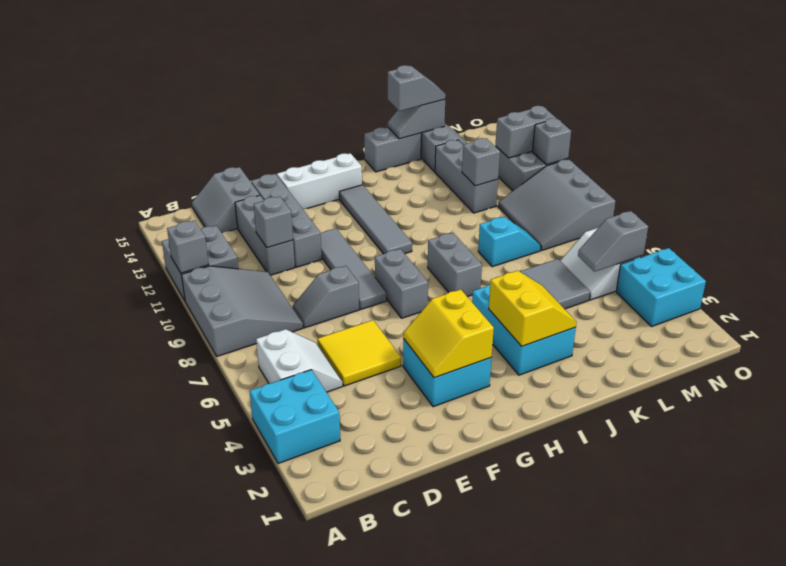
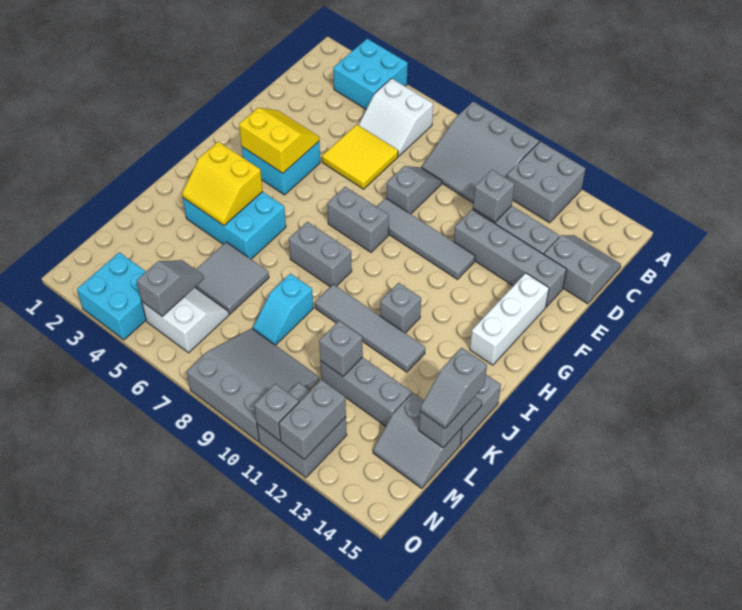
grey 1x1 brick [167,220,209,273] -> grey 1x1 brick moved to [380,283,421,333]
grey 1x4 tile [339,185,412,254] -> grey 1x4 tile moved to [315,284,425,372]

